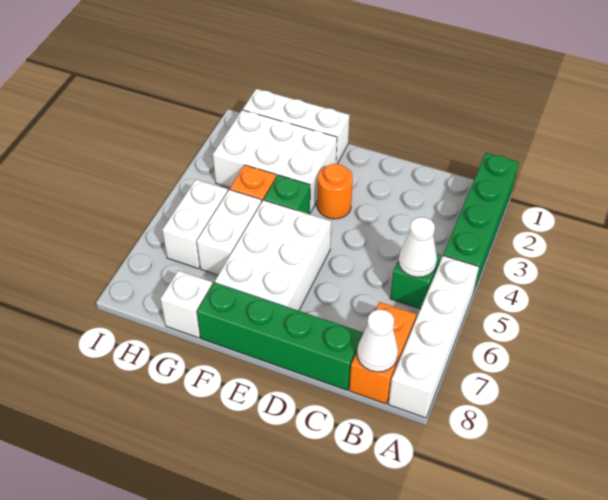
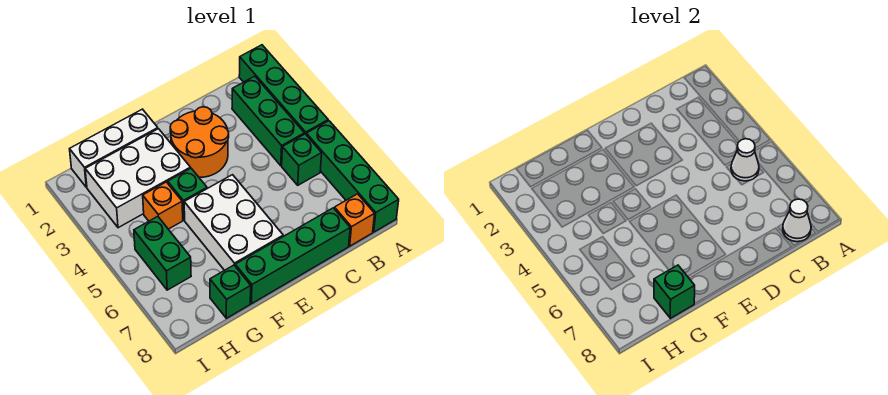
white 1x4 brick [388,256,479,418] -> green 1x4 brick [306,121,399,232]
none -> green 1x3 brick [232,76,304,166]
orange 1x2 brick [349,302,416,404] -> orange 1x1 brick [334,194,375,246]
orange 1x1 round brick [317,164,353,219] -> orange 2x2 round brick [170,107,229,177]
white 1x2 brick [197,190,262,275] -> none
white 1x1 brick [161,270,213,338] -> green 1x1 brick [210,265,251,318]
none -> green 1x1 brick [654,265,695,318]
white 1x2 brick [162,179,228,269] -> green 1x2 brick [134,217,191,290]

